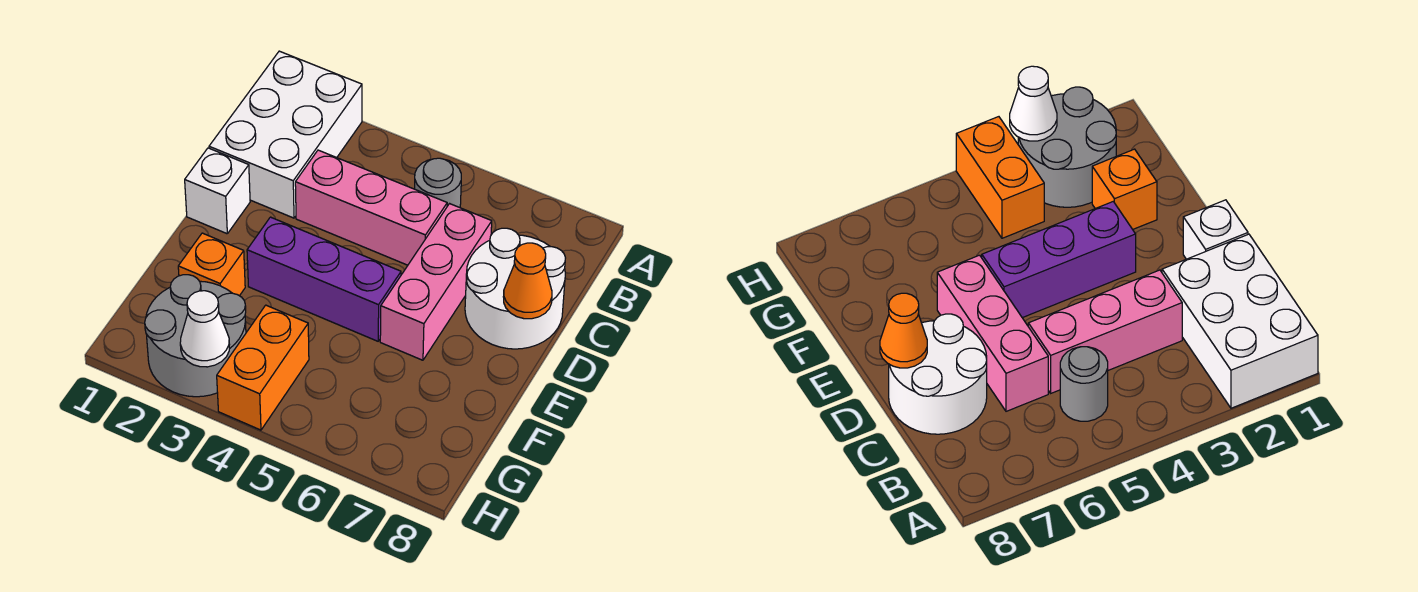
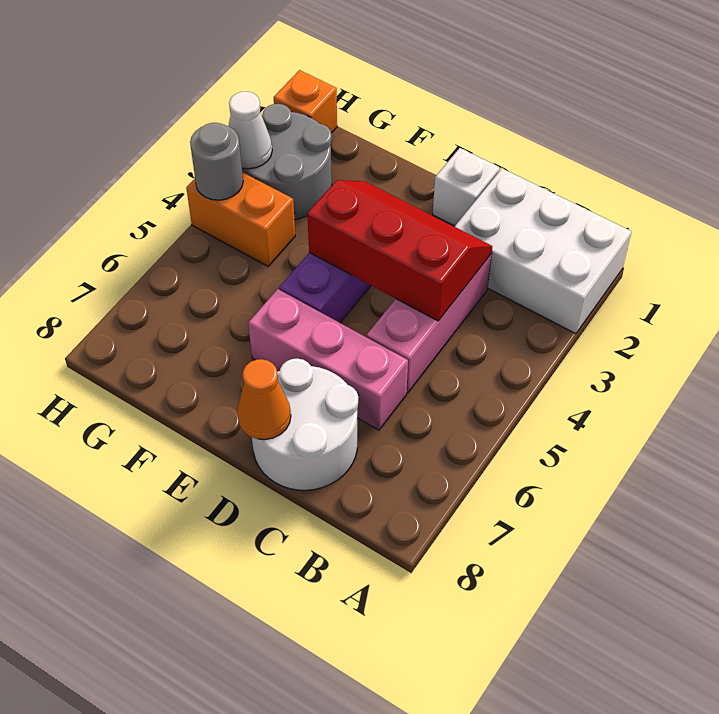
grey 1x1 round brick [415,158,461,208] -> grey 1x1 round brick moved to [190,123,243,200]
none -> red 2x3 slope [307,180,492,321]
orange 1x1 brick [178,233,245,296] -> orange 1x1 brick moved to [274,70,337,133]

